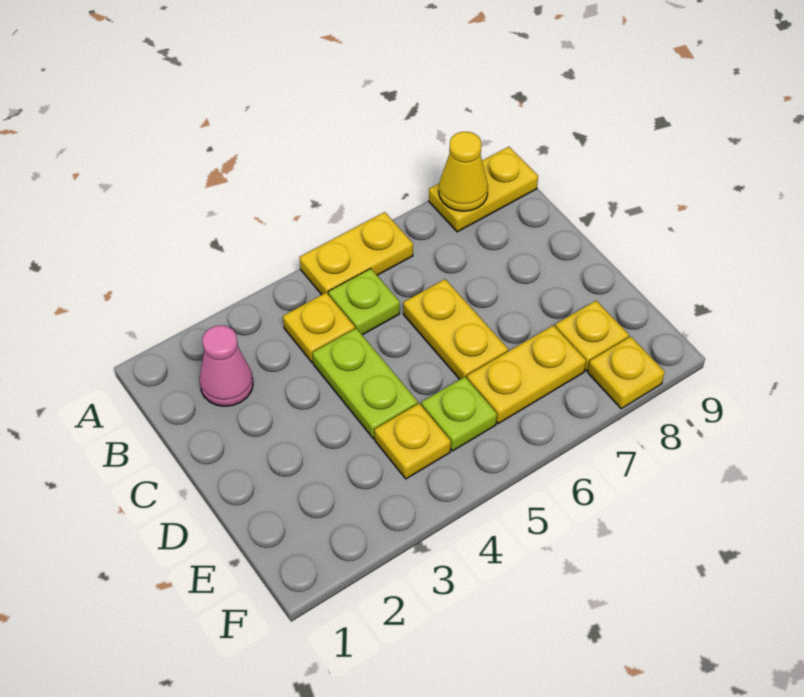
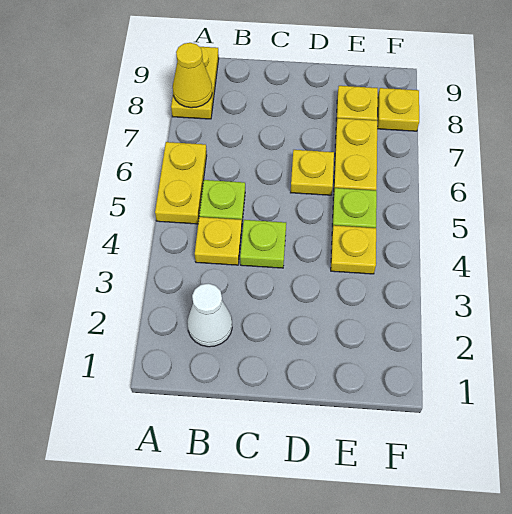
pink 1x1 cone [200,325,253,406] -> white 1x1 cone [187,284,232,347]
lime 1x2 plate [313,328,418,439] -> lime 1x1 plate [240,220,286,268]
yellow 1x2 plate [403,279,508,379] -> yellow 1x1 plate [291,150,334,195]

